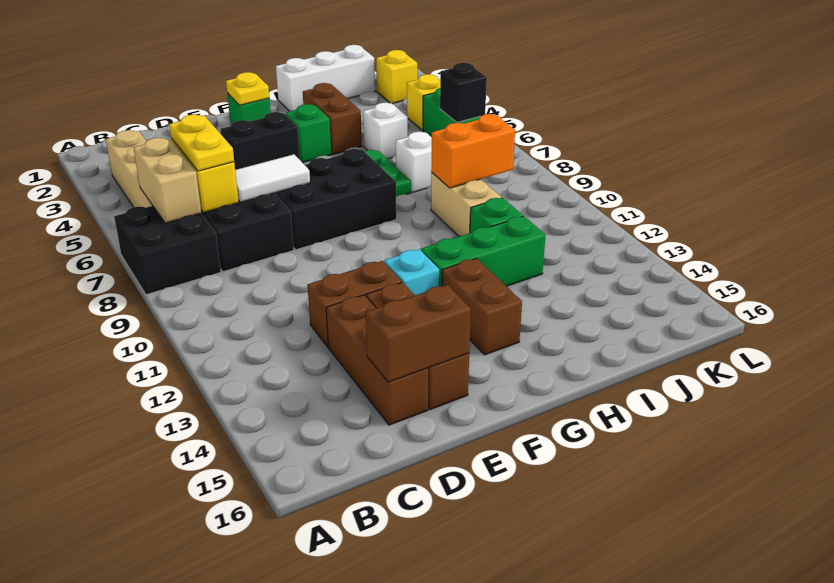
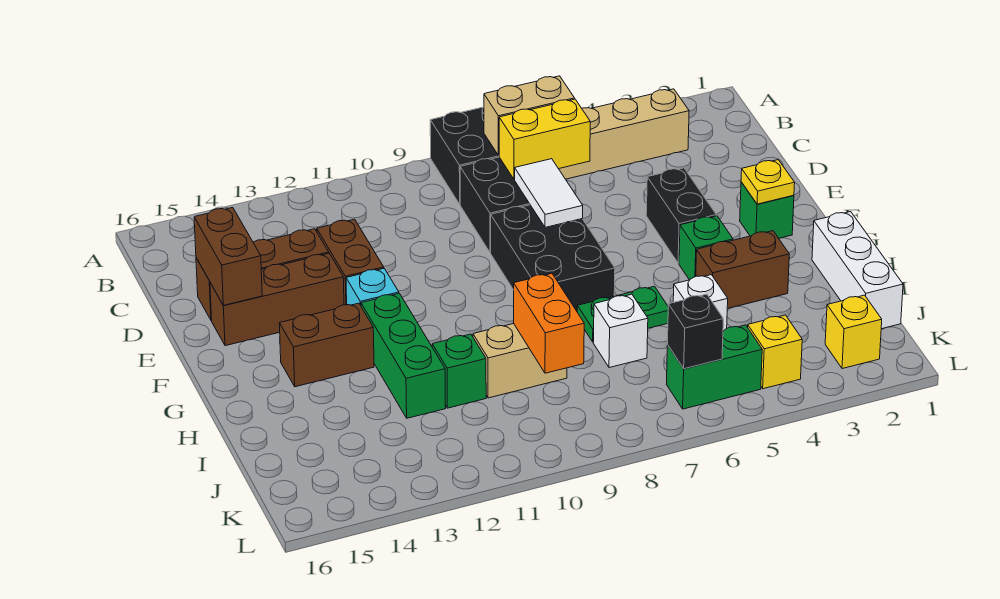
yellow 1x2 plate [169,114,234,171] -> none

